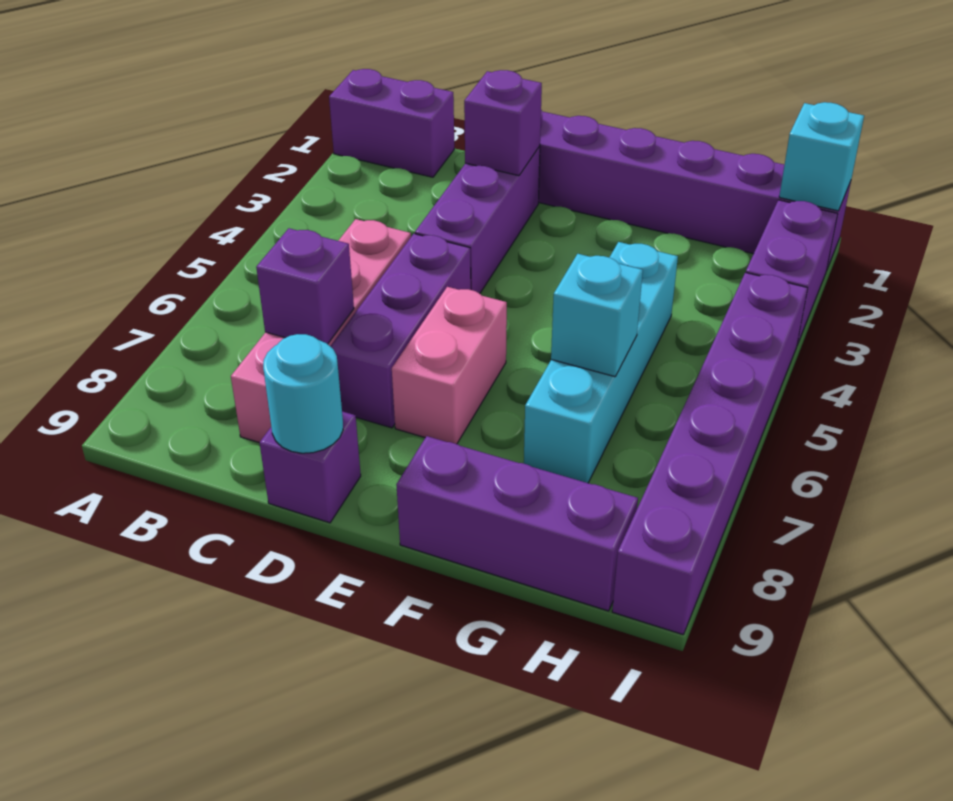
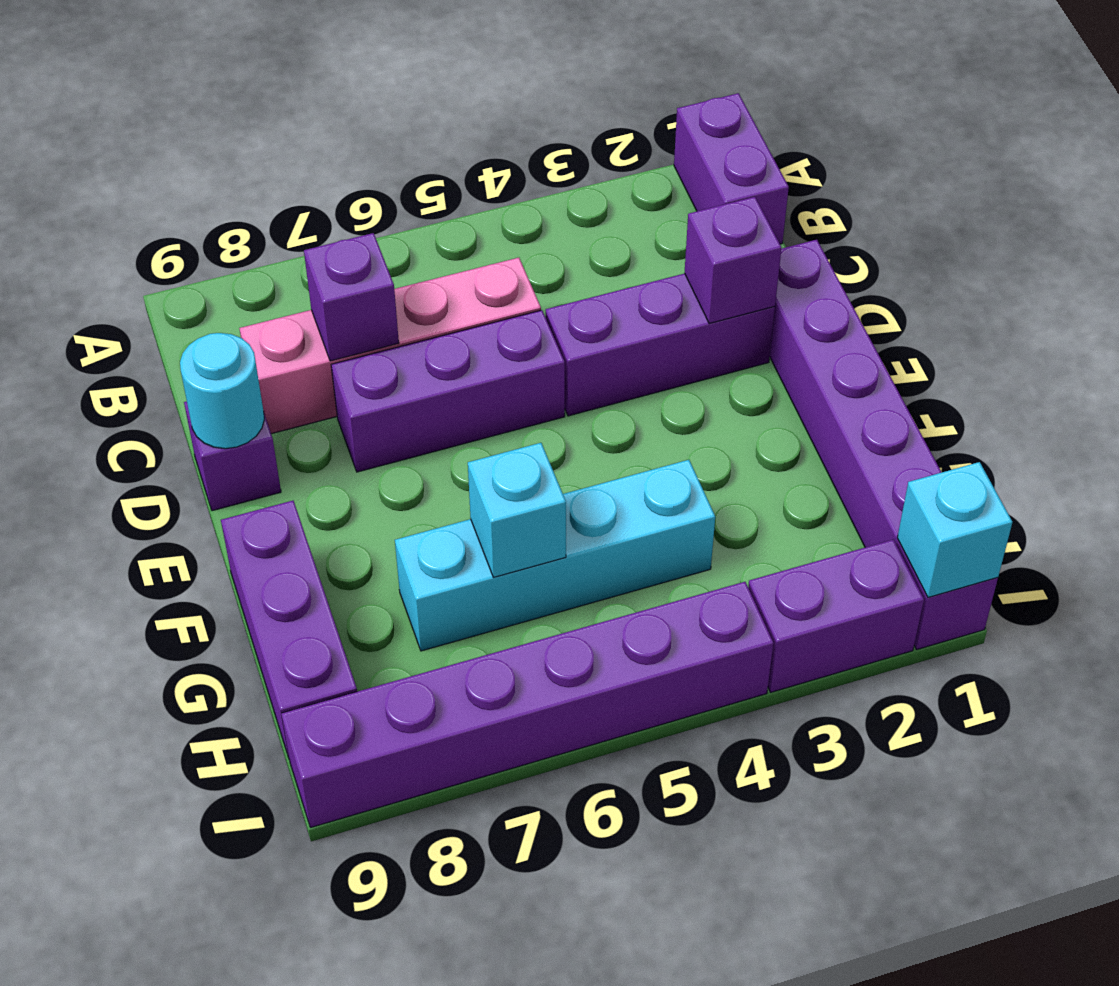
pink 1x2 brick [392,287,507,444] -> none

